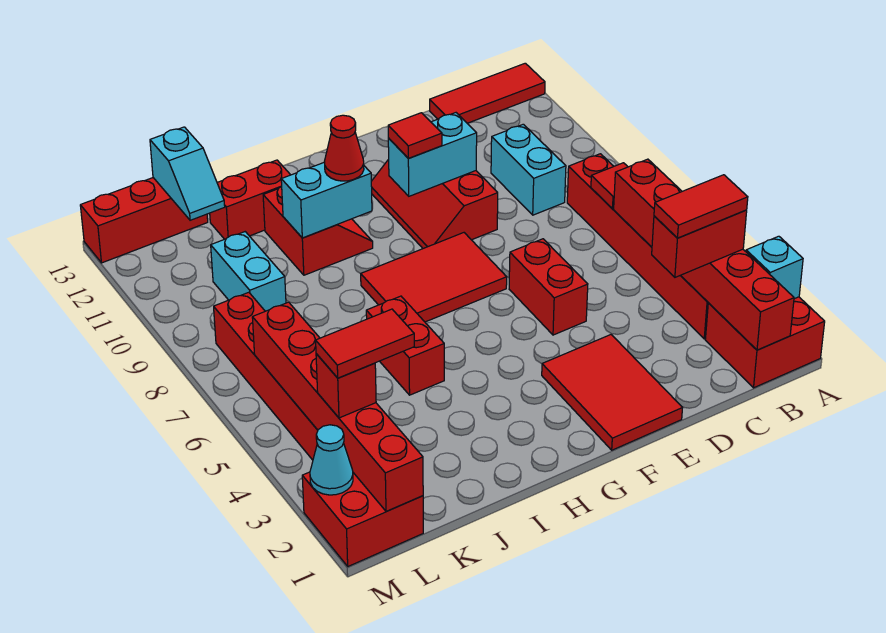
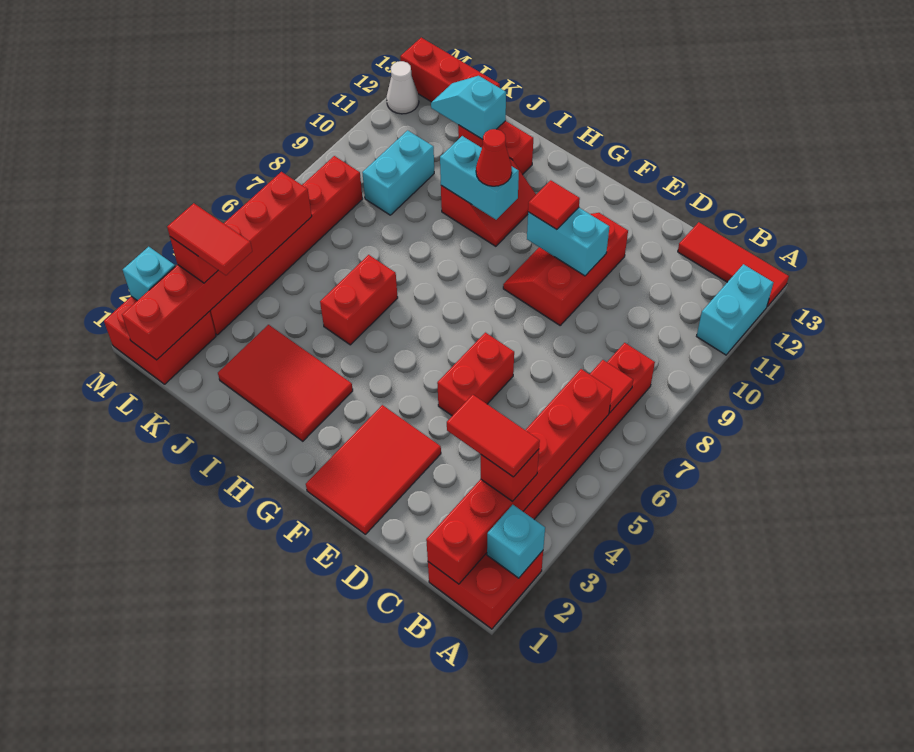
red 1x2 brick [652,210,747,277] -> red 1x1 brick [481,449,539,501]
cyan 1x2 brick [491,124,566,215] -> cyan 1x2 brick moved to [696,264,774,355]
red 2x3 tile [361,233,507,322] -> red 2x3 tile moved to [218,325,353,441]
cyan 1x2 slope [150,127,225,220] -> cyan 1x2 slope turned to [431,76,506,140]
cyan 1x1 cone [310,425,353,495] -> cyan 1x1 brick [123,247,175,301]
none -> white 1x1 cone [387,61,419,114]

